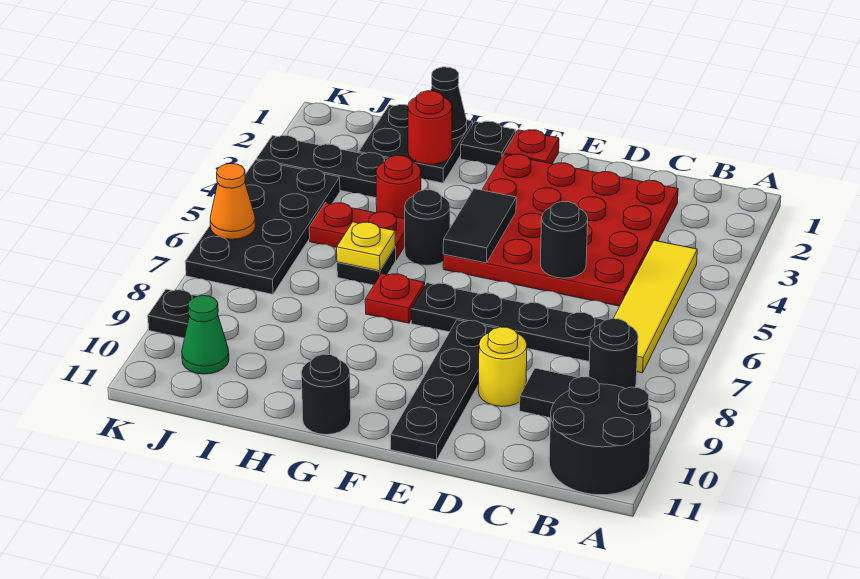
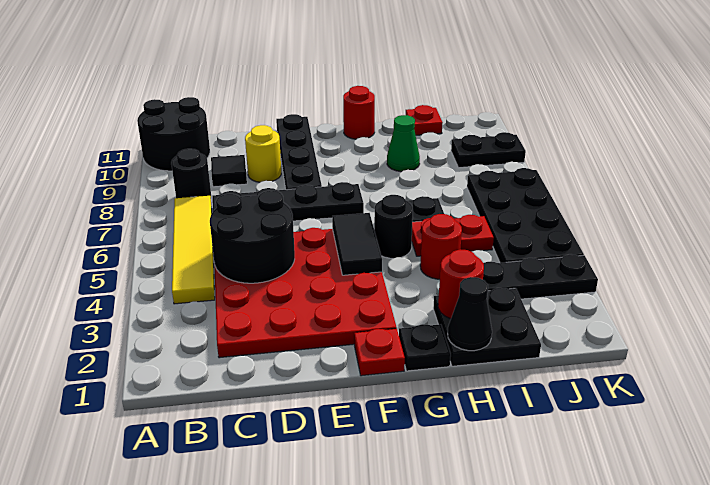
black 1x1 round brick [540,202,588,278] -> black 2x2 round brick [210,191,295,283]
red 1x1 plate [365,273,425,323] -> red 1x1 plate moved to [406,105,443,135]
black 1x1 round brick [301,354,351,435] -> red 1x1 round brick [343,86,375,139]
yellow 1x1 plate [337,222,395,271] -> none
green 1x1 cone [182,296,229,374] -> green 1x1 cone moved to [387,115,420,172]
orange 1x1 cone [210,164,256,239] -> none
black 1x1 plate [148,289,198,338] -> black 1x2 plate [451,132,526,167]

